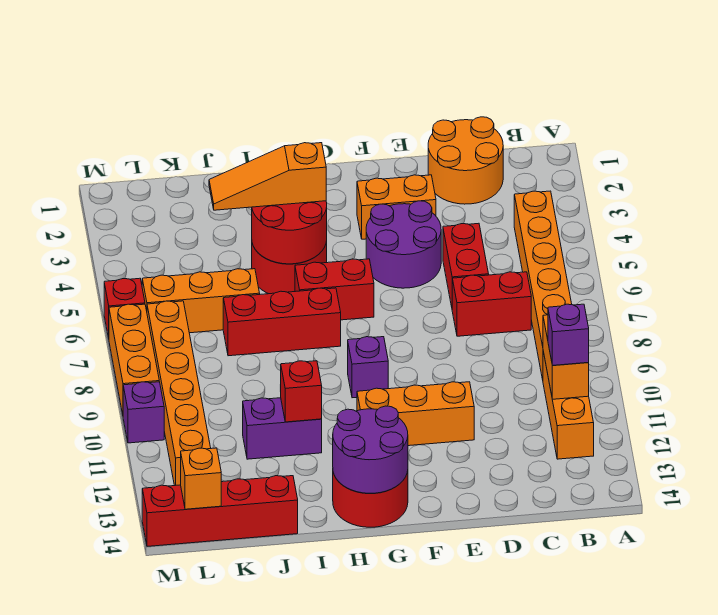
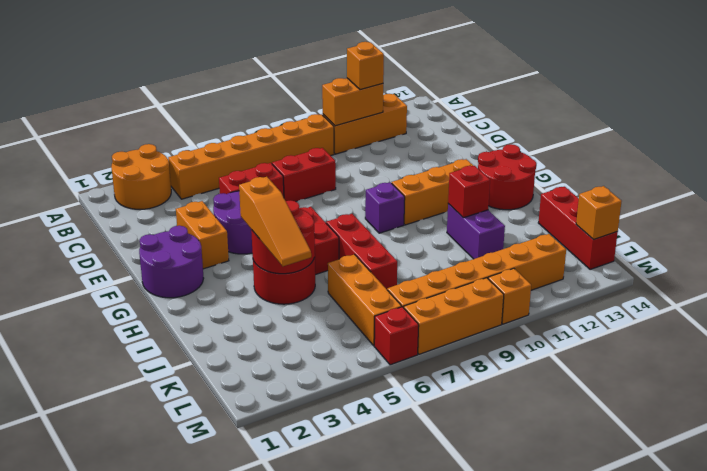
purple 1x1 brick [548,304,589,365] -> orange 1x1 brick [347,42,384,90]
orange 2x2 round brick [428,117,503,204] -> orange 2x2 round brick moved to [111,144,171,209]
red 1x2 brick [452,272,531,336] -> red 1x2 brick turned to [272,148,336,202]
orange 1x3 brick [357,382,474,446] -> orange 1x3 brick turned to [392,159,473,225]
purple 2x2 round brick [333,406,408,493] -> purple 2x2 round brick moved to [139,226,204,298]
red 1x4 brick [142,476,298,546] -> red 1x3 brick [538,187,618,270]
purple 1x1 brick [123,382,164,443] -> orange 1x1 brick [488,268,531,324]

